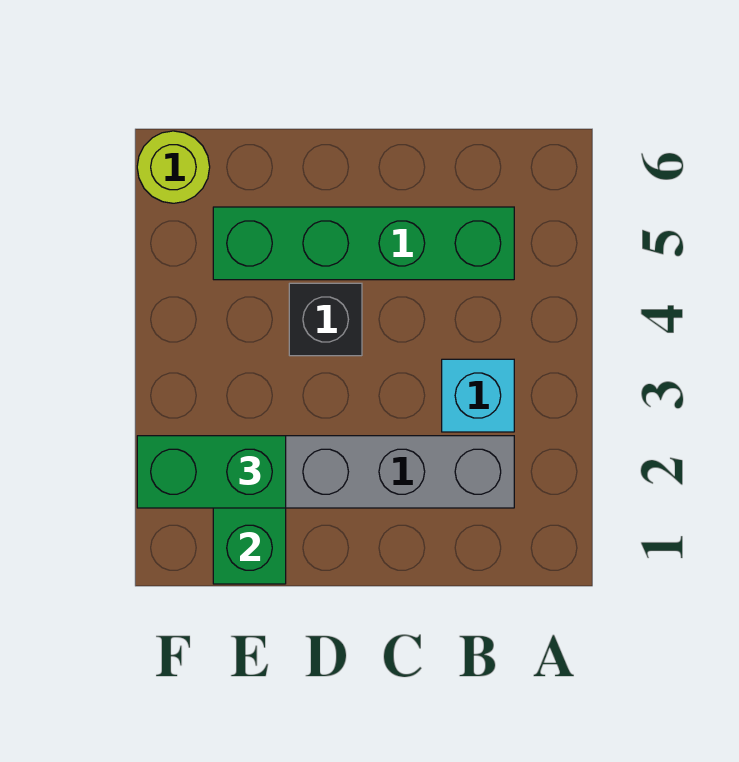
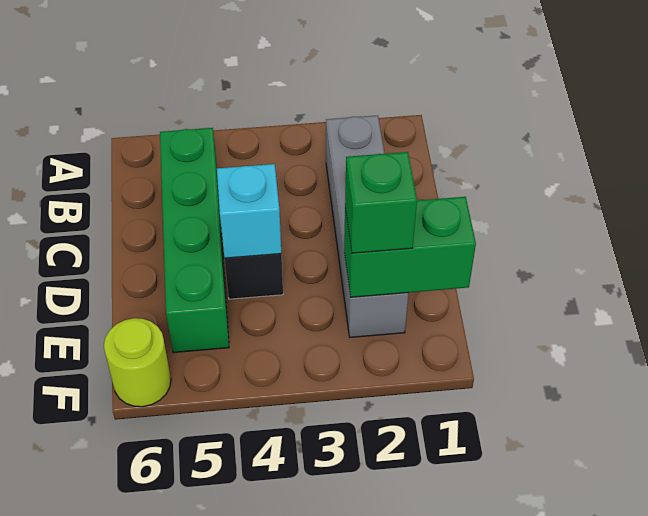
cyan 1x1 brick [442,359,514,432] -> cyan 1x1 brick moved to [217,164,281,258]
green 1x2 brick [137,436,286,508] -> green 1x1 brick [345,152,417,253]

